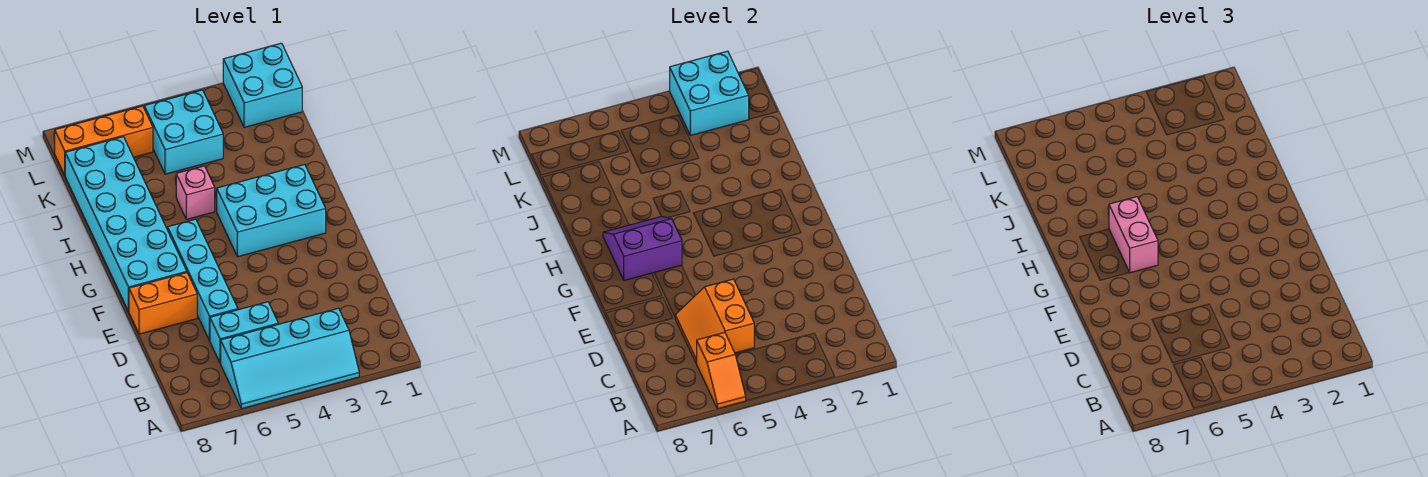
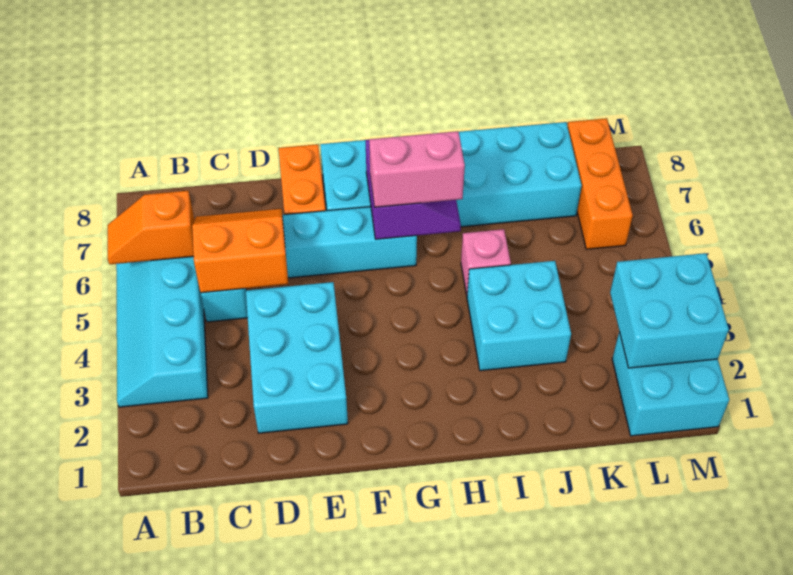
cyan 2x3 brick [217,164,326,257] -> cyan 2x3 brick moved to [246,282,348,433]
cyan 2x2 brick [144,90,223,174] -> cyan 2x2 brick moved to [467,261,571,371]

